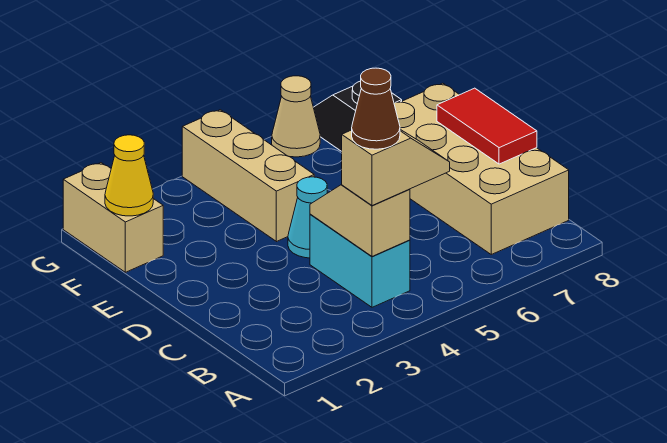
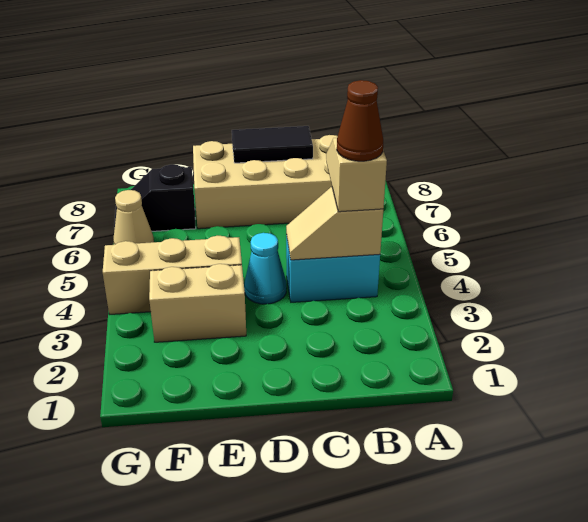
red 1x2 tile [437,88,537,164] -> black 1x2 tile [232,126,313,163]
tan 1x2 brick [63,163,163,272] -> tan 1x2 brick moved to [149,264,246,342]
yellow 1x1 cone [105,135,153,216] -> none

